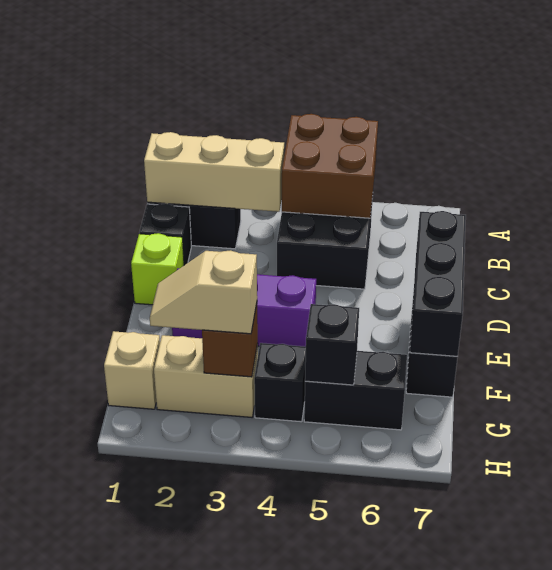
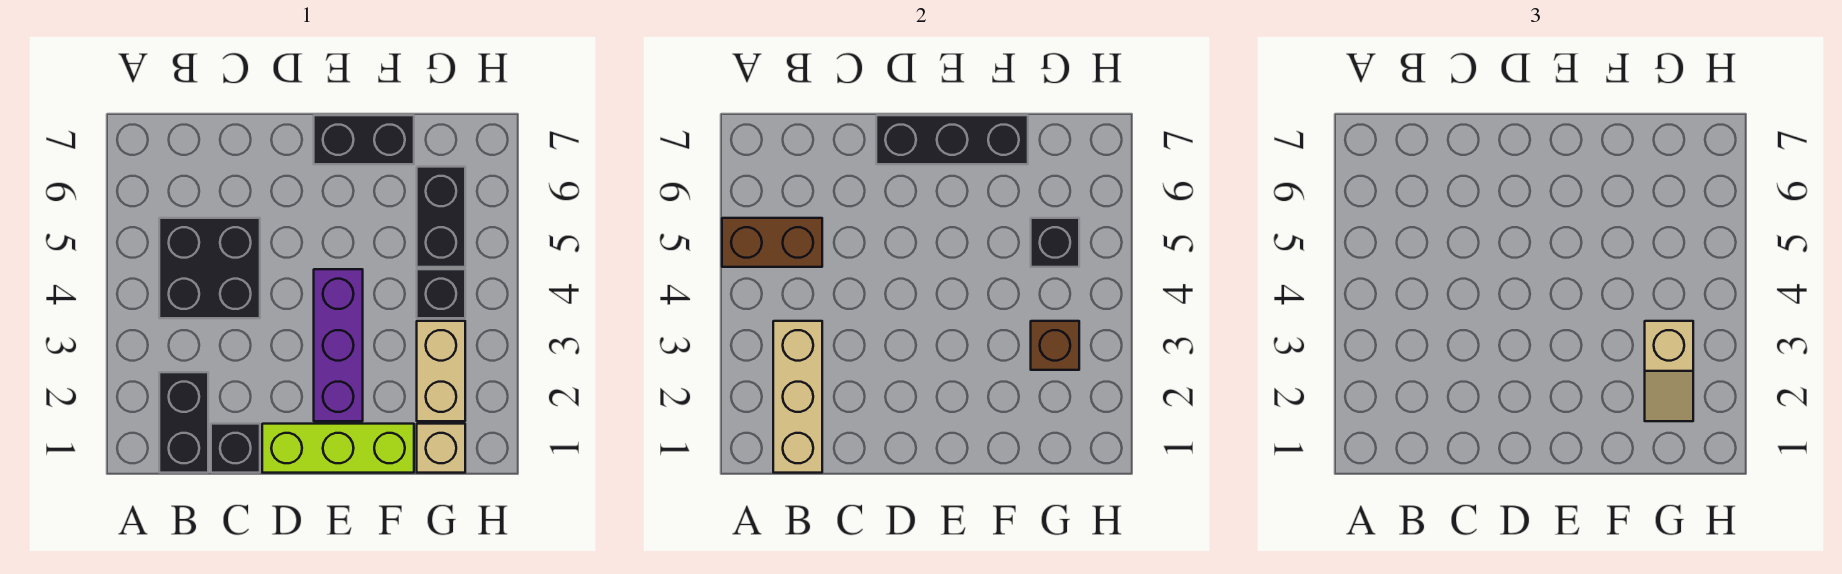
brown 2x2 brick [282,114,378,218] -> brown 1x2 brick [722,218,822,267]
lime 1x1 brick [131,233,184,305] -> lime 1x3 brick [262,424,414,473]

